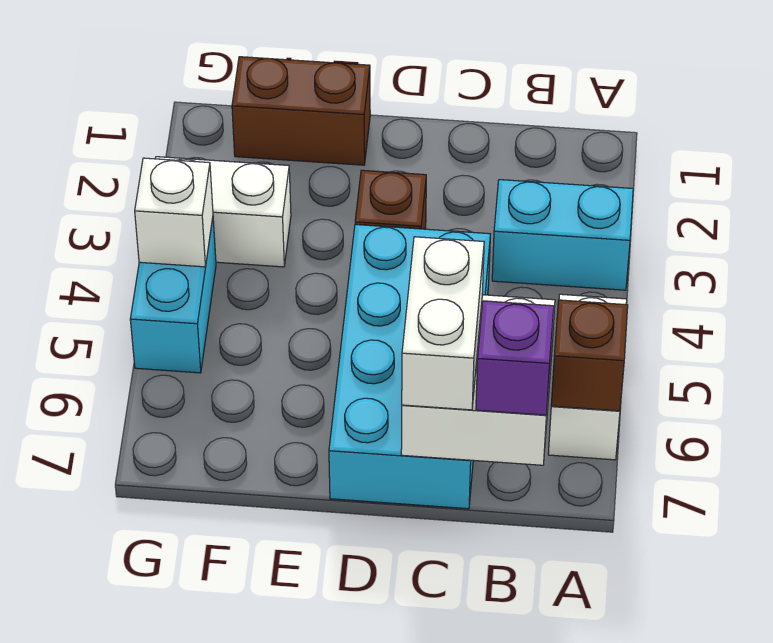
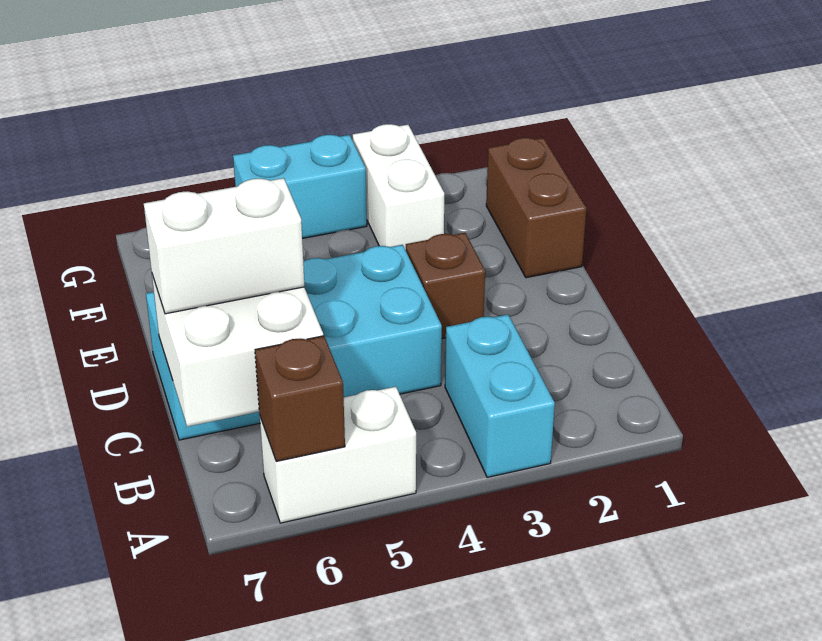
purple 1x1 brick [476,301,554,415] -> none
white 1x1 brick [135,158,213,267] -> none

